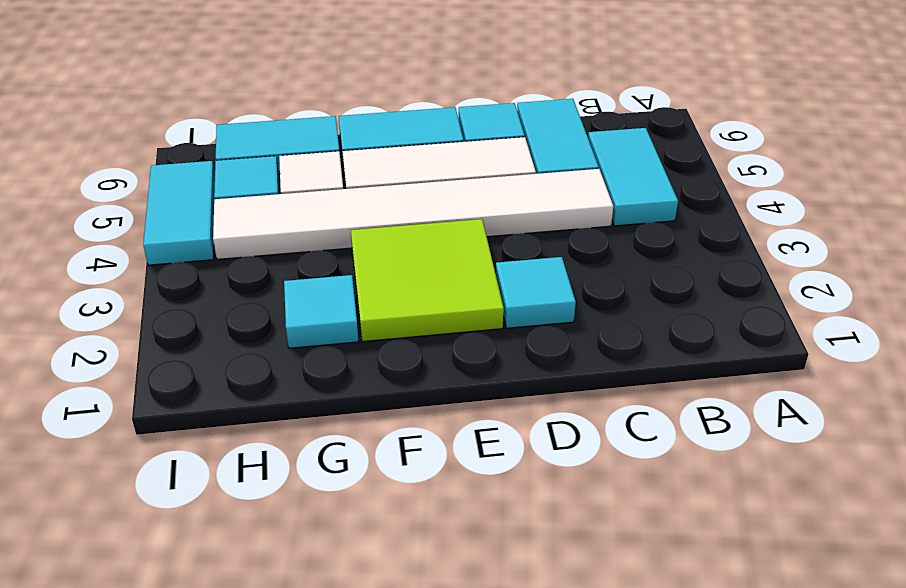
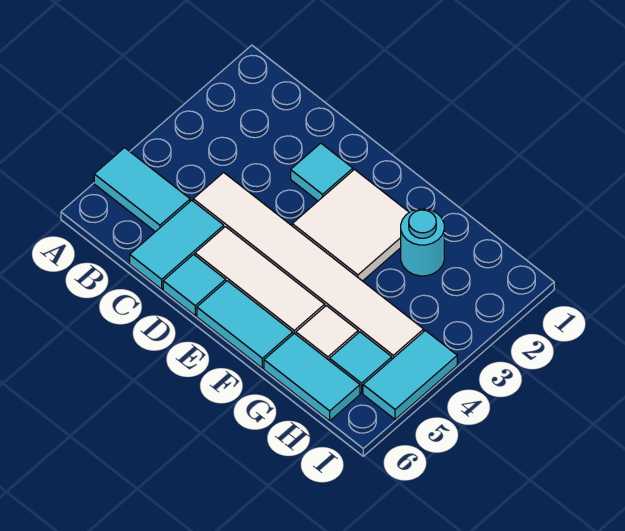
cyan 1x2 tile [588,128,678,226] -> cyan 1x2 tile turned to [94,148,190,232]
lime 2x2 tile [351,219,504,342] -> white 2x2 tile [292,170,409,281]
cyan 1x1 tile [284,275,358,348] -> cyan 1x1 round brick [401,209,444,276]

